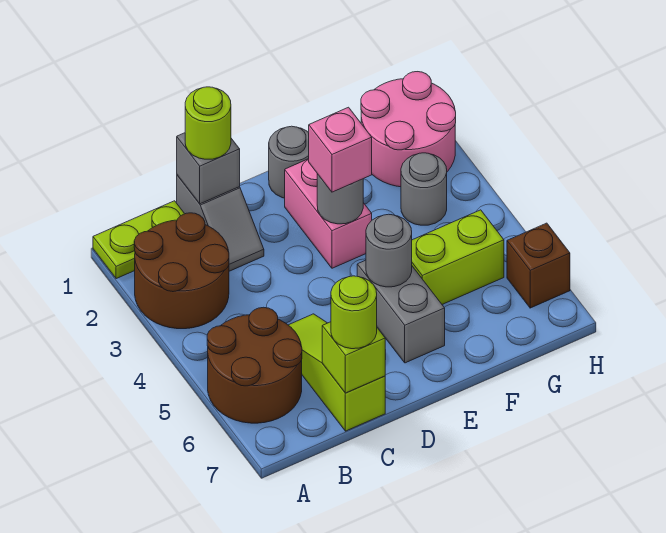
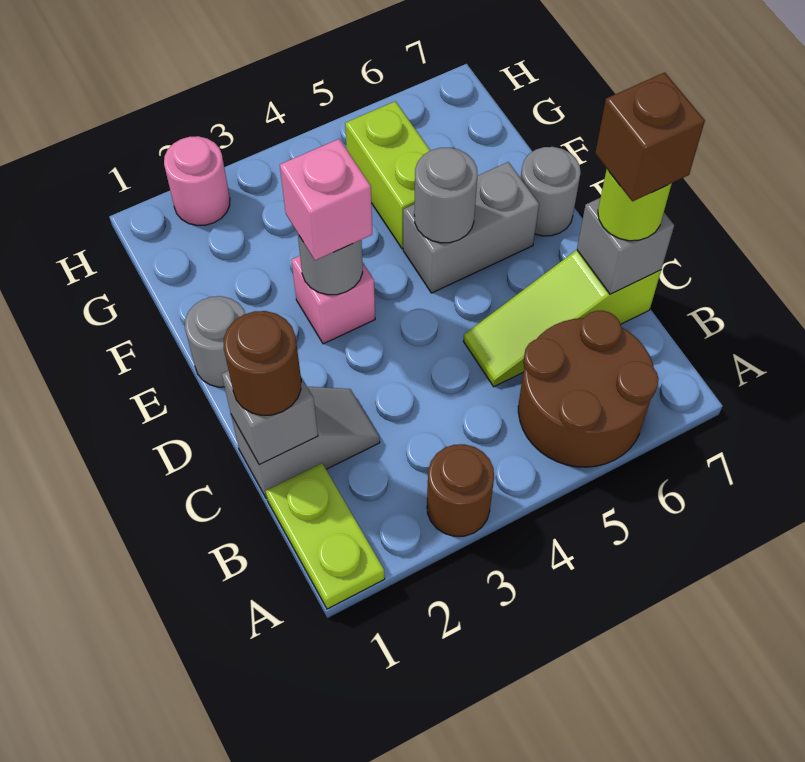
brown 2x2 round brick [134,213,229,329] -> brown 1x1 round brick [427,444,494,536]
lime 1x1 round brick [185,87,231,159] -> brown 1x1 round brick [224,311,301,415]
lime 1x1 brick [322,322,385,393] -> grey 1x1 brick [577,198,674,294]
pink 1x2 brick [285,159,372,268] -> pink 1x1 brick [291,256,375,344]
pink 2x2 round brick [361,72,456,187] -> pink 1x1 round brick [164,136,230,225]
grey 1x1 round brick [401,153,447,225] -> grey 1x1 round brick moved to [521,147,581,236]
brown 1x1 brick [507,223,570,308] -> brown 1x1 brick moved to [595,72,705,201]

